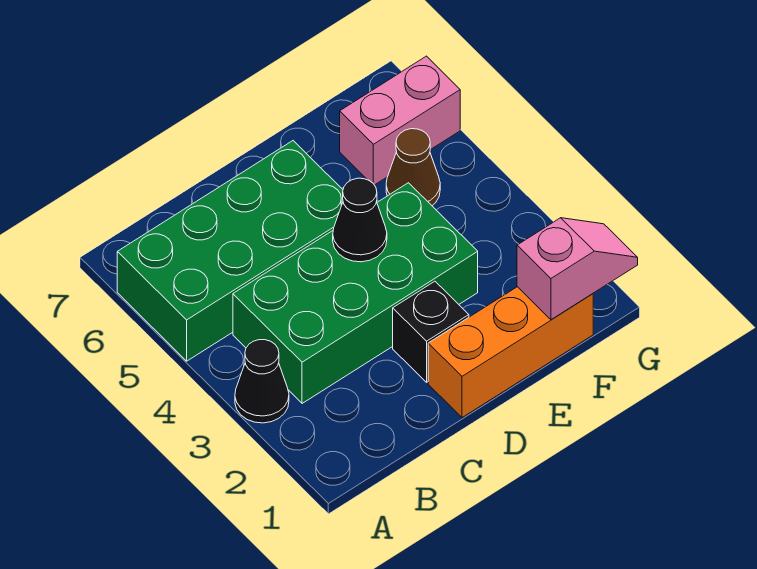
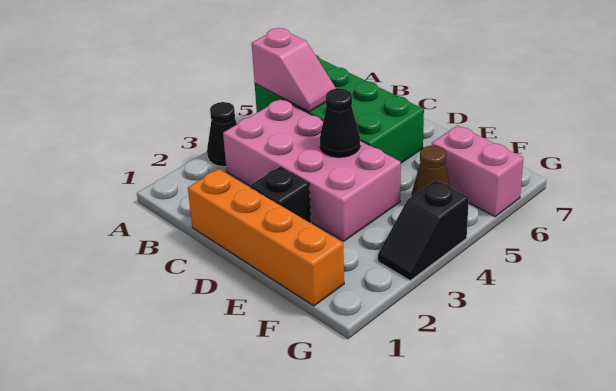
green 2x4 brick [233,183,478,403] -> pink 2x4 brick [223,99,401,241]
orange 1x3 brick [428,287,593,418] -> orange 1x4 brick [188,169,344,306]
pink 1x2 slope [517,218,638,320] -> pink 1x2 slope moved to [252,28,336,112]
none -> black 1x2 slope [378,180,469,281]

